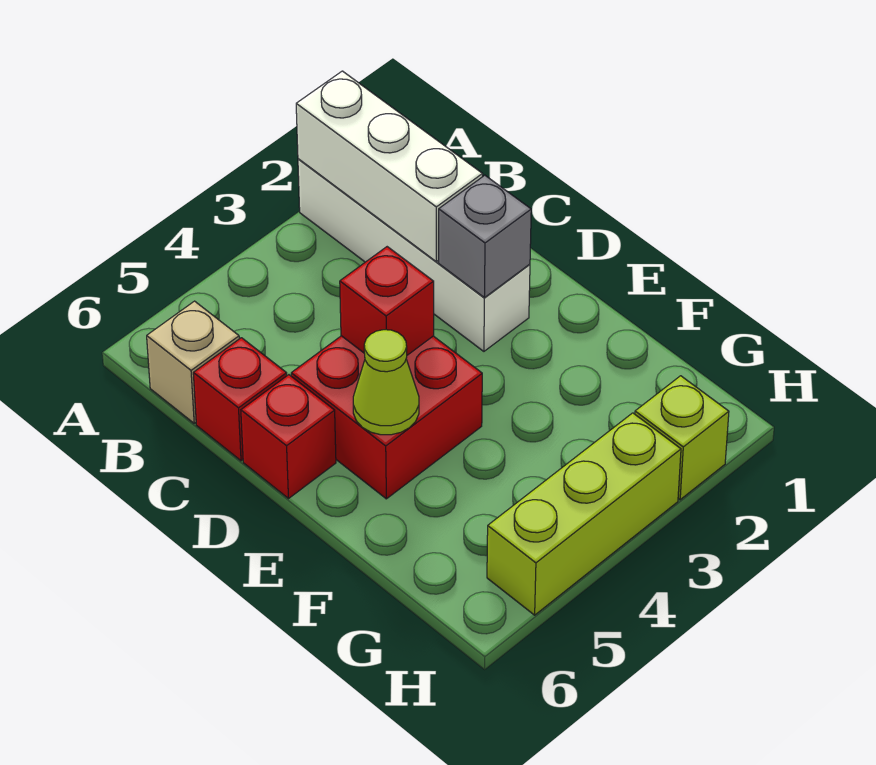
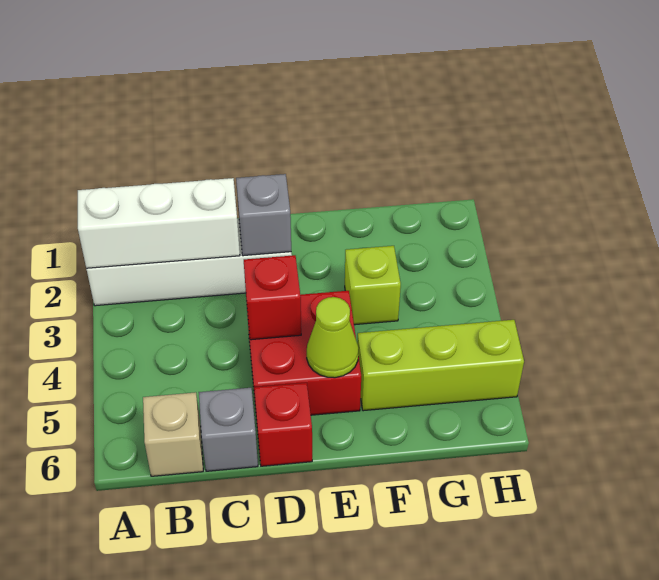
red 1x1 brick [193,338,287,461] -> grey 1x1 brick [199,388,258,471]
lime 1x1 brick [635,376,729,500] -> lime 1x1 brick moved to [345,246,401,325]
lime 1x3 brick [487,413,681,615] -> lime 1x3 brick turned to [357,320,524,411]

